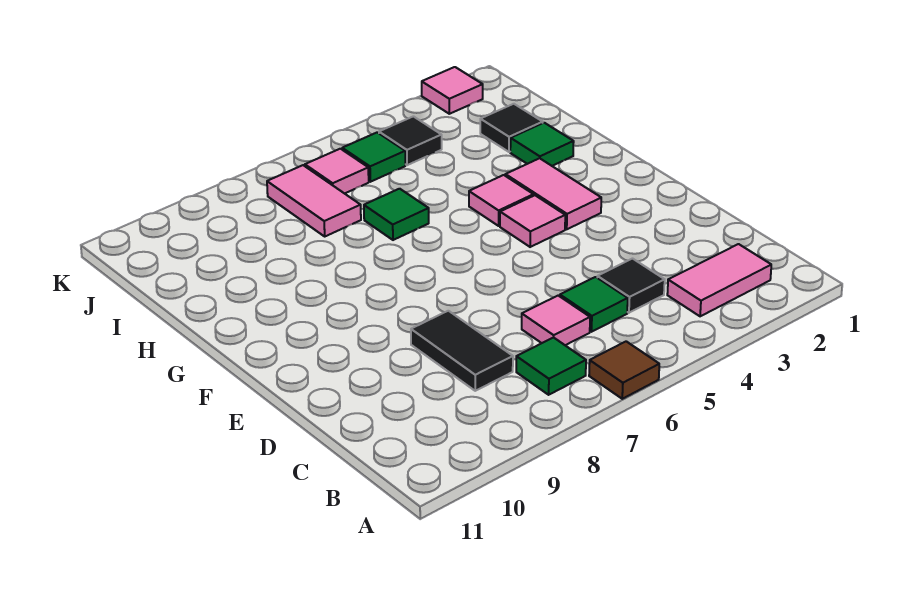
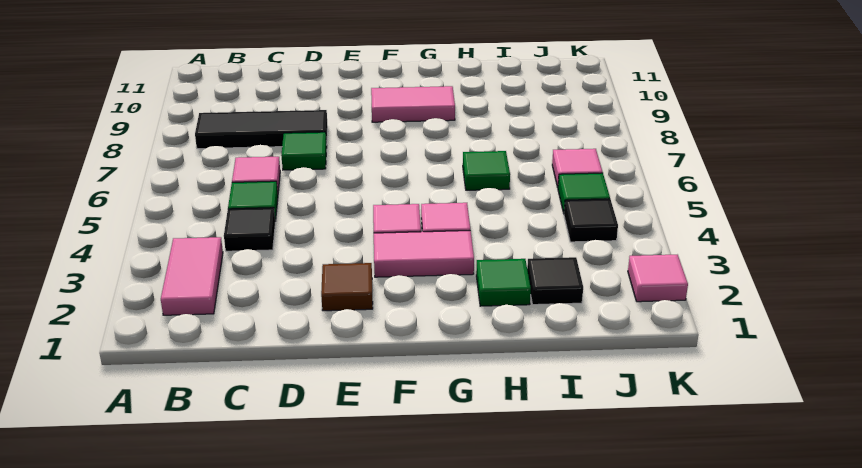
brown 1x1 tile [589,341,659,399] -> brown 1x1 tile moved to [321,263,373,311]
green 1x1 tile [516,337,586,395] -> green 1x1 tile moved to [281,132,327,170]
black 1x2 tile [411,311,513,391] -> black 1x3 tile [195,110,327,149]
pink 1x2 tile [267,165,361,236] -> pink 1x2 tile moved to [371,86,455,122]

